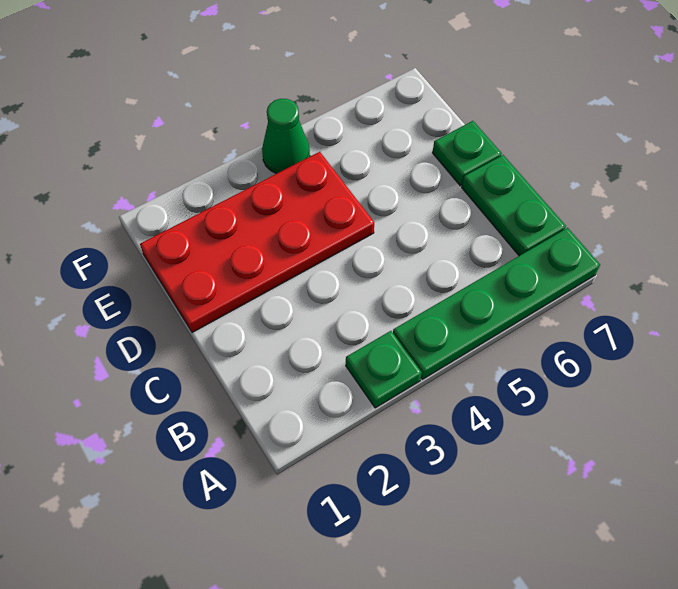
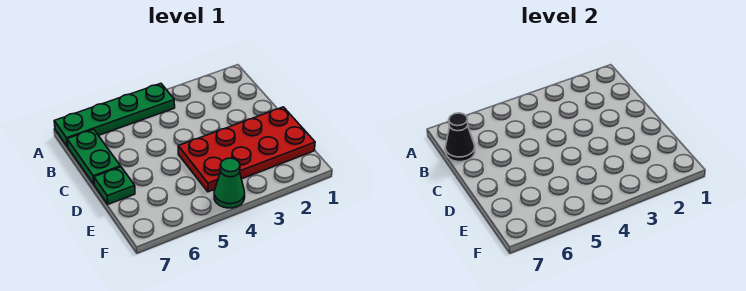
green 1x1 plate [346,331,422,408] -> none
none -> black 1x1 cone [445,113,475,162]

